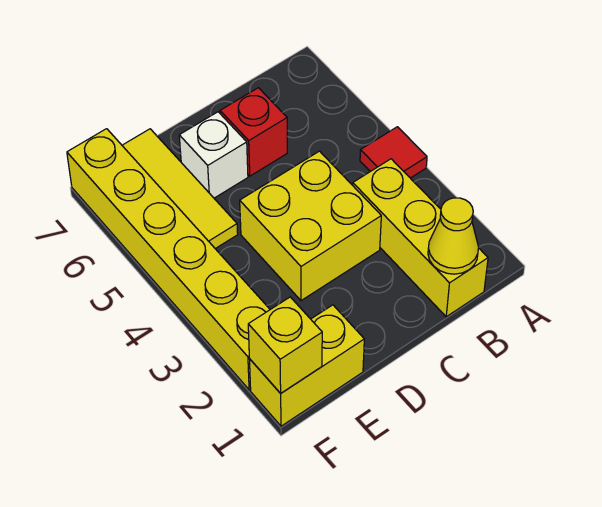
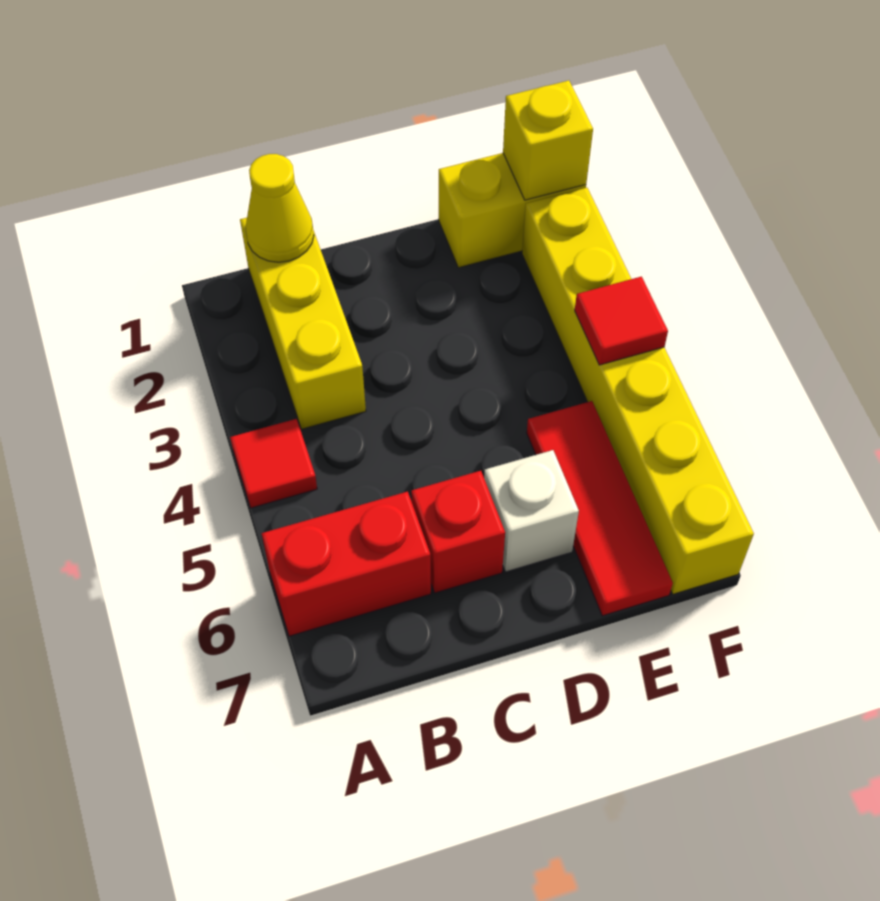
none -> red 1x2 brick [262,492,431,636]
yellow 2x2 brick [240,151,381,301] -> none
yellow 1x3 tile [122,129,238,249] -> red 1x3 tile [527,401,673,616]
none -> red 1x1 tile [575,277,668,365]

